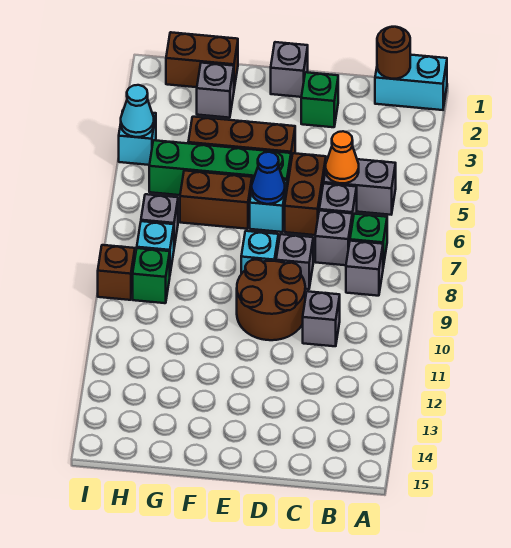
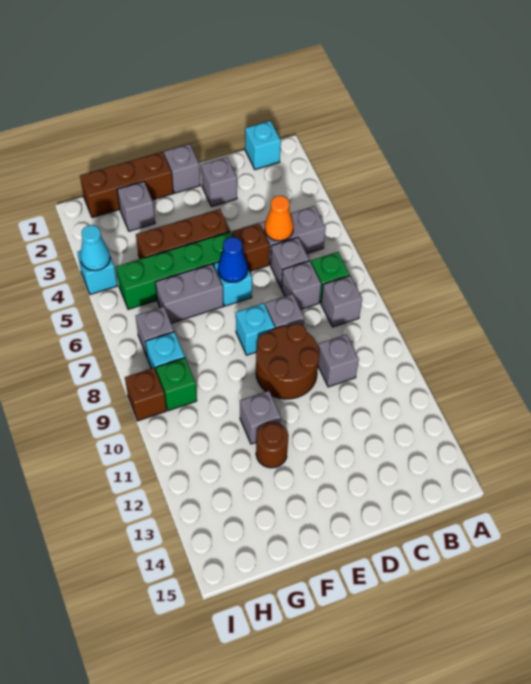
cyan 1x2 brick [375,55,447,110] -> cyan 1x1 brick [245,121,281,170]
brown 1x1 round brick [377,27,410,79] -> brown 1x1 round brick moved to [256,422,289,468]
green 1x1 brick [301,72,338,127] -> grey 1x1 brick [201,157,237,207]
brown 1x2 brick [285,153,326,235] -> brown 1x1 brick [232,223,269,272]
brown 1x2 brick [180,171,252,229] -> grey 1x2 brick [156,264,223,323]
none -> grey 1x1 brick [240,391,281,444]
brown 1x2 brick [166,32,238,88] -> brown 1x3 brick [80,152,173,218]

